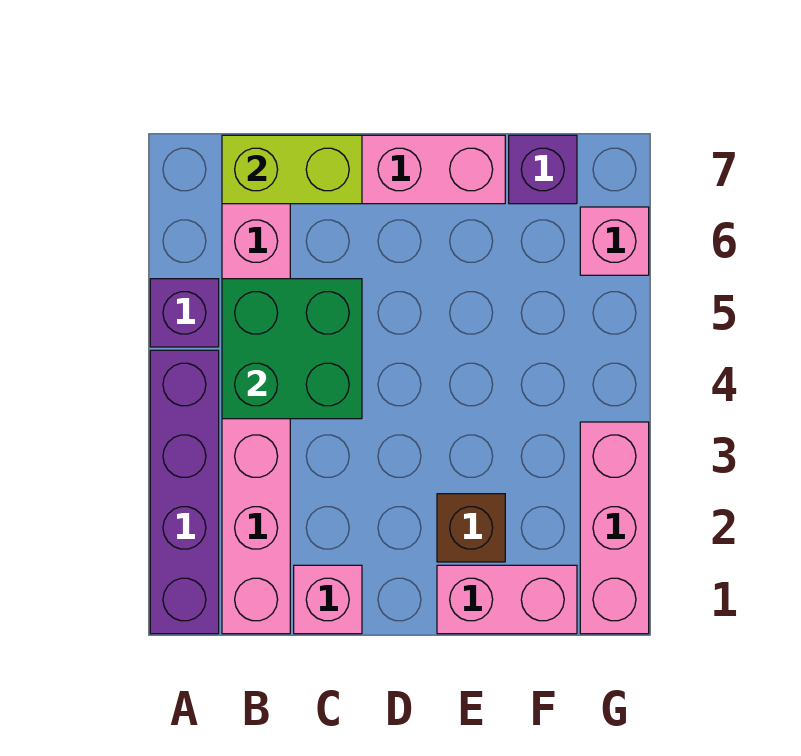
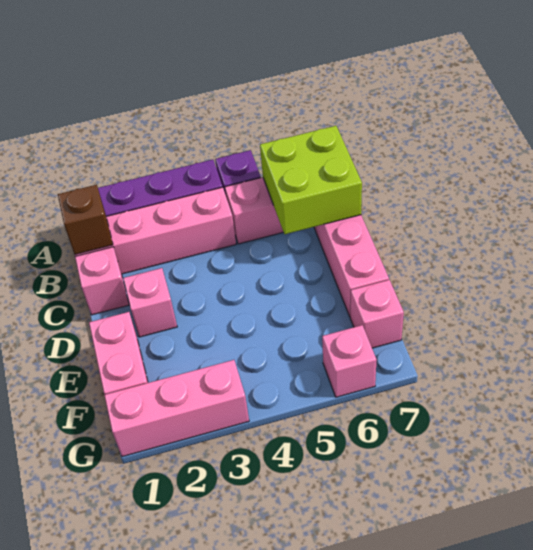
green 2x2 brick [222,279,362,419] -> none
lime 1x2 brick [222,135,362,204] -> lime 2x2 brick [260,126,362,234]
none -> pink 1x1 brick [123,268,177,337]
brown 1x1 brick [437,494,505,562] -> brown 1x1 brick moved to [58,185,113,255]
purple 1x1 brick [509,135,577,204] -> pink 1x1 brick [350,280,404,348]

